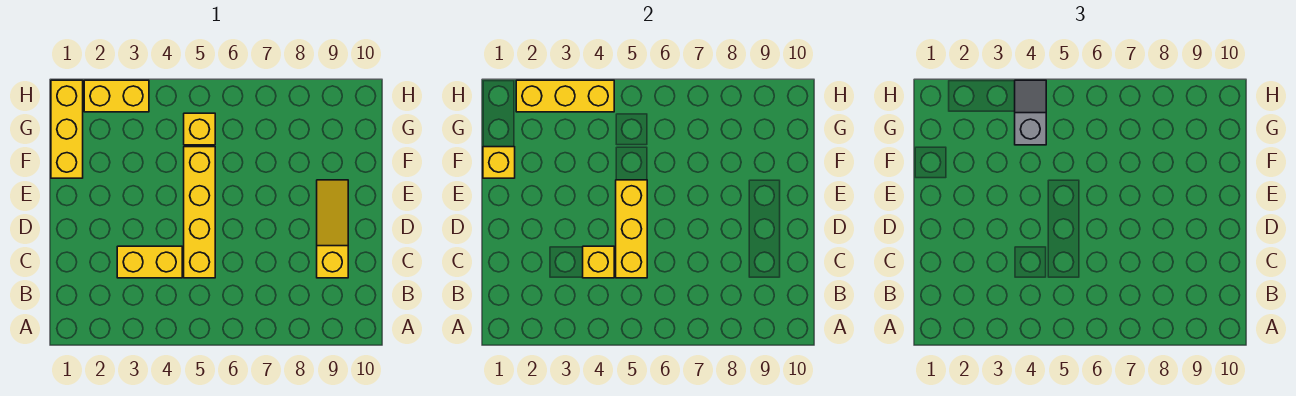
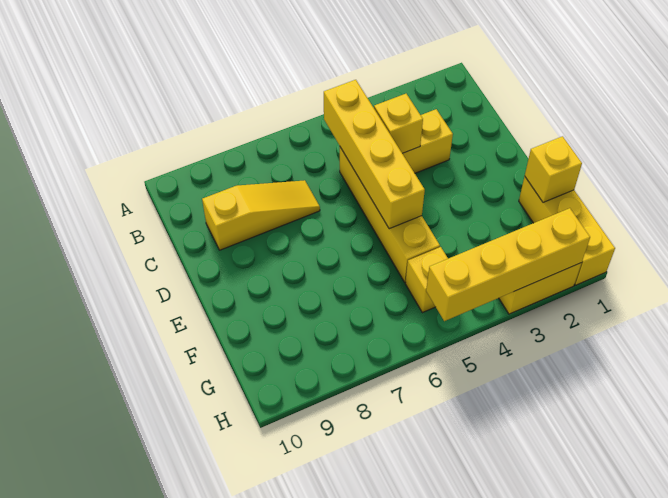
yellow 1x3 brick [616,180,647,278] -> yellow 1x4 brick [324,80,425,229]
yellow 1x3 slope [317,180,348,278] -> yellow 1x3 slope turned to [202,180,320,250]
grey 1x2 slope [1015,80,1046,145] -> none
yellow 1x3 brick [516,80,614,112] -> yellow 1x4 brick [426,208,590,321]

